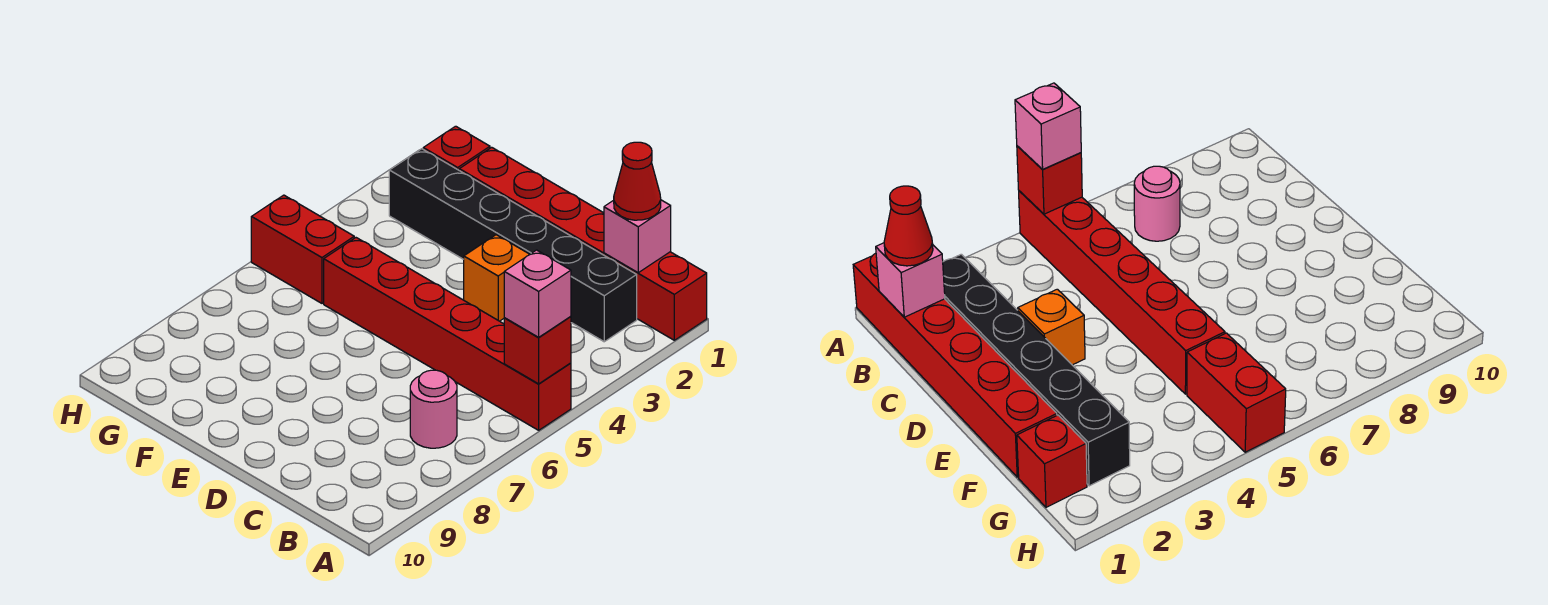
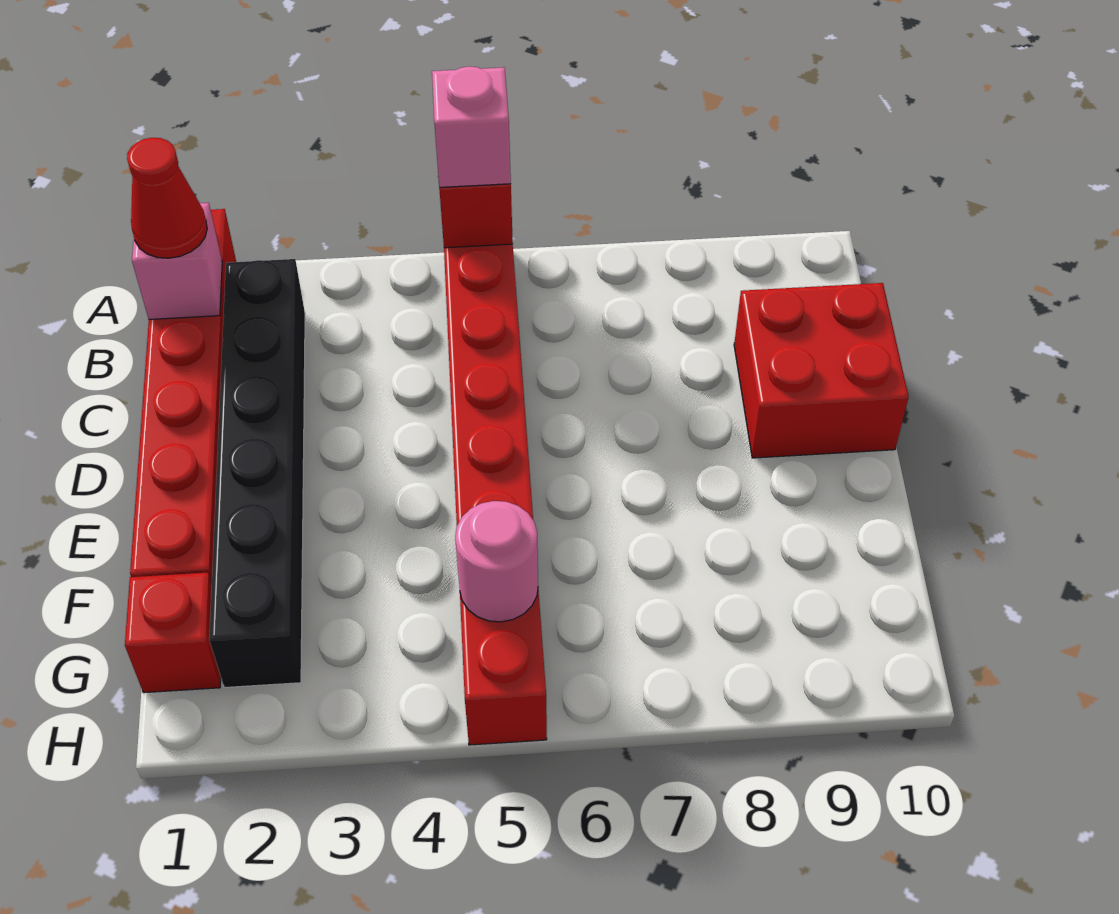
pink 1x1 round brick [410,370,457,448] -> pink 1x1 round brick moved to [455,501,538,622]
none -> red 2x2 brick [734,283,909,458]
orange 1x1 brick [464,235,530,321] -> none

